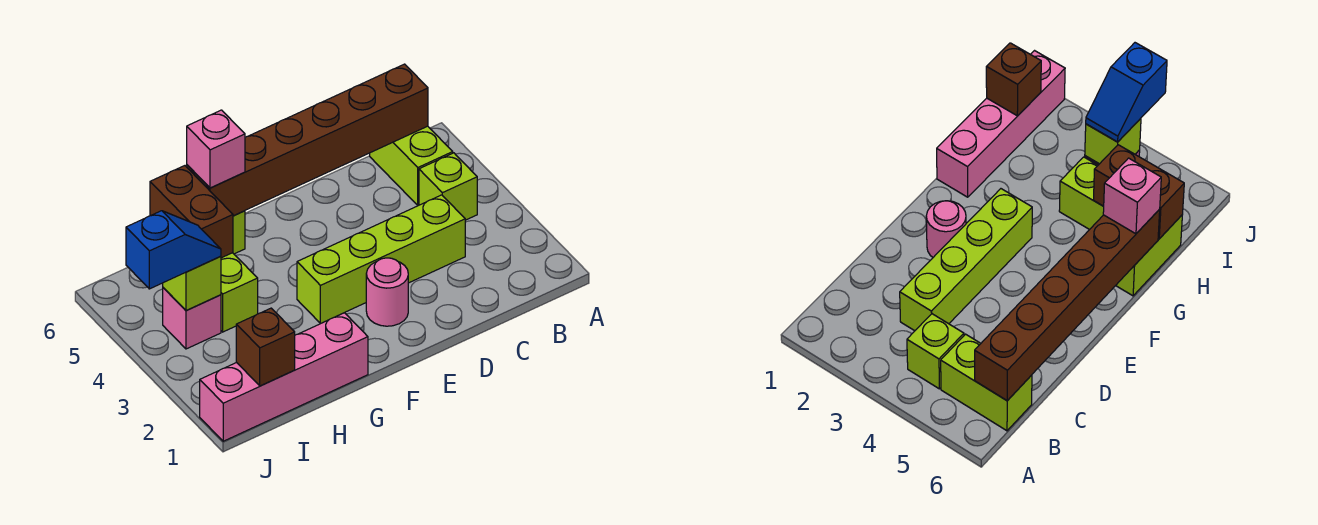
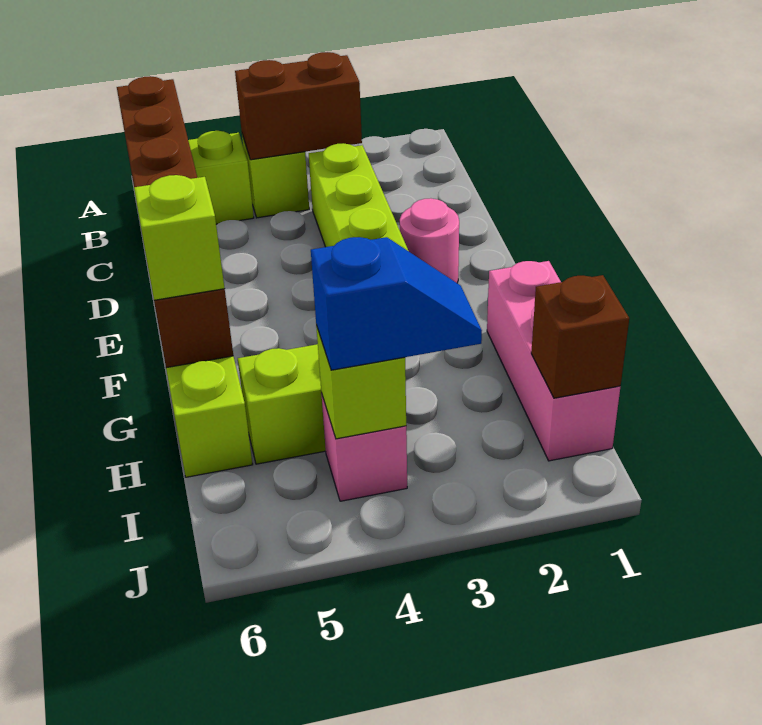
pink 1x4 brick [200,313,368,441] -> pink 1x3 brick [487,261,620,461]
pink 1x1 brick [187,110,245,188] -> lime 1x1 brick [134,175,225,300]
brown 1x2 brick [150,166,233,258] -> brown 1x2 brick moved to [235,52,362,160]
blue 1x2 slope [126,211,221,289] -> blue 1x2 slope turned to [311,237,482,370]

